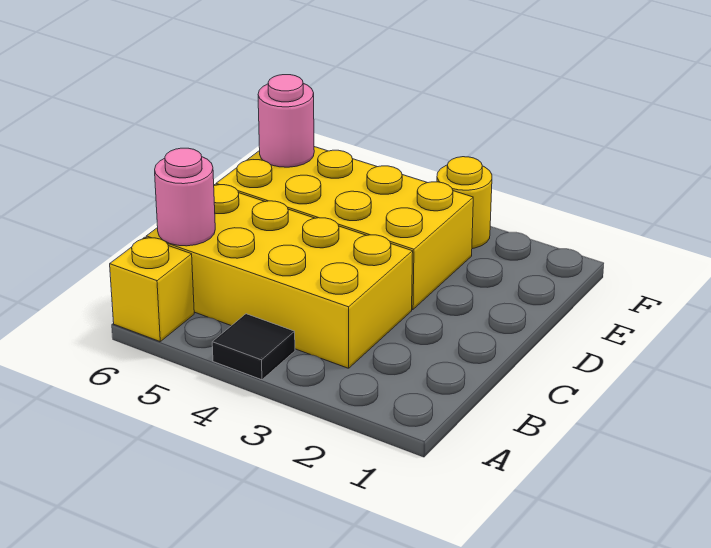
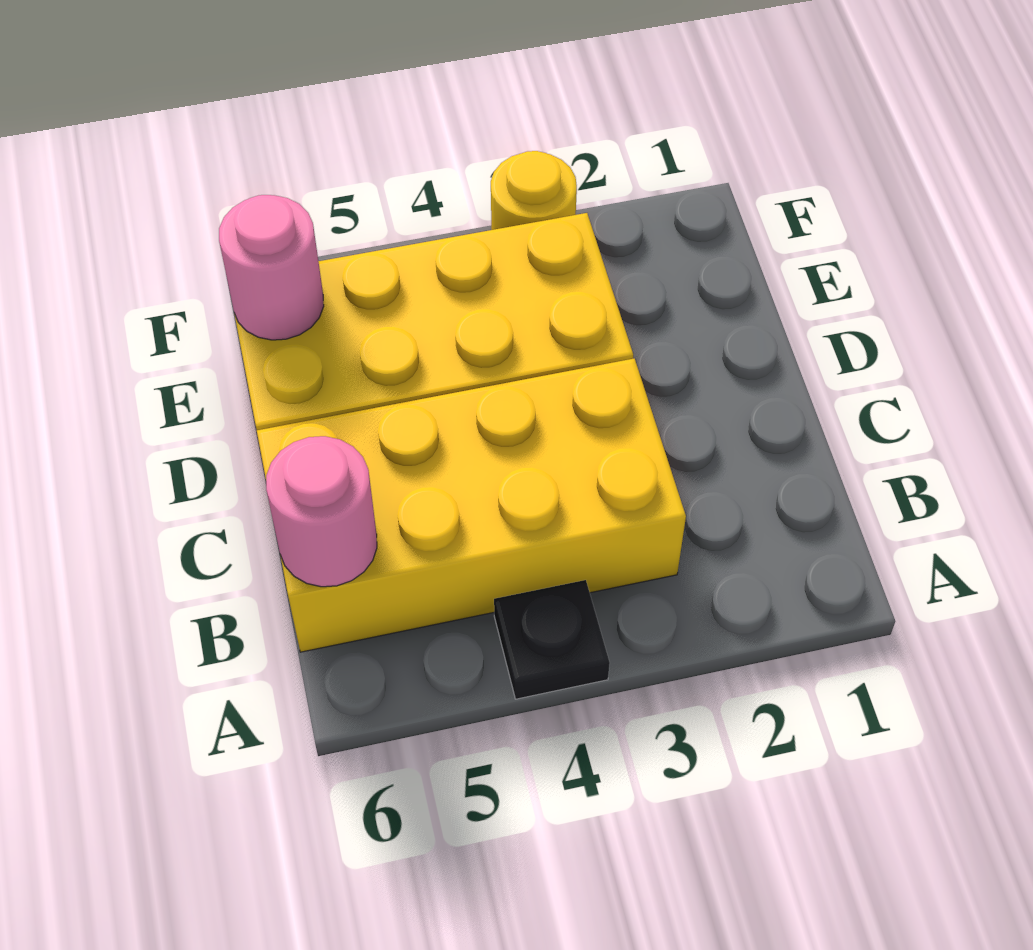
black 1x1 tile [212,314,295,380] -> black 1x1 plate [494,580,610,699]
yellow 1x1 brick [110,237,194,341] -> none

